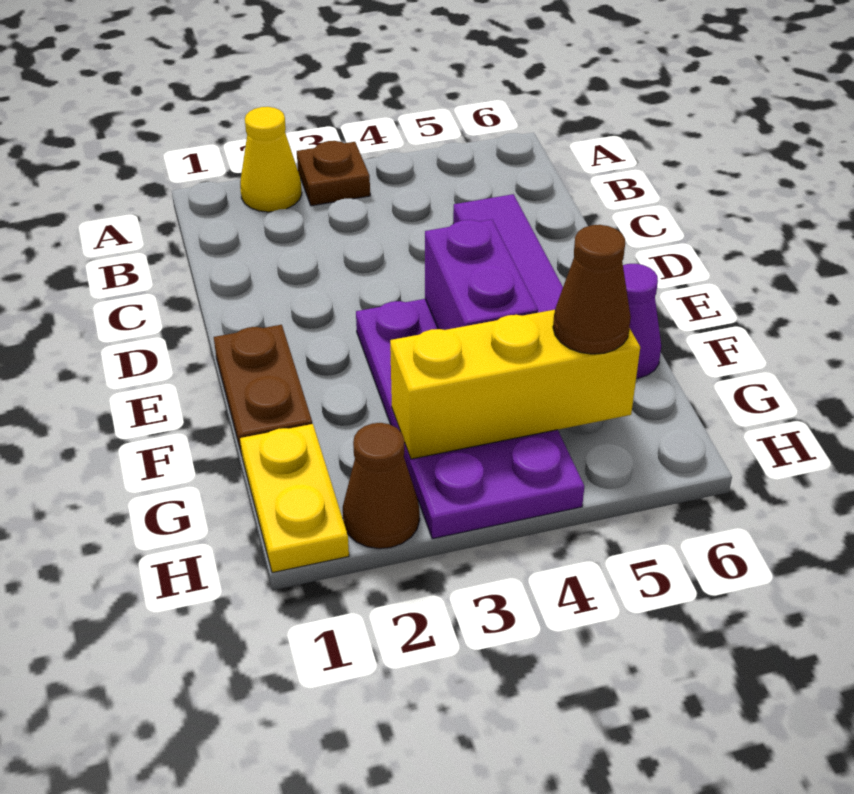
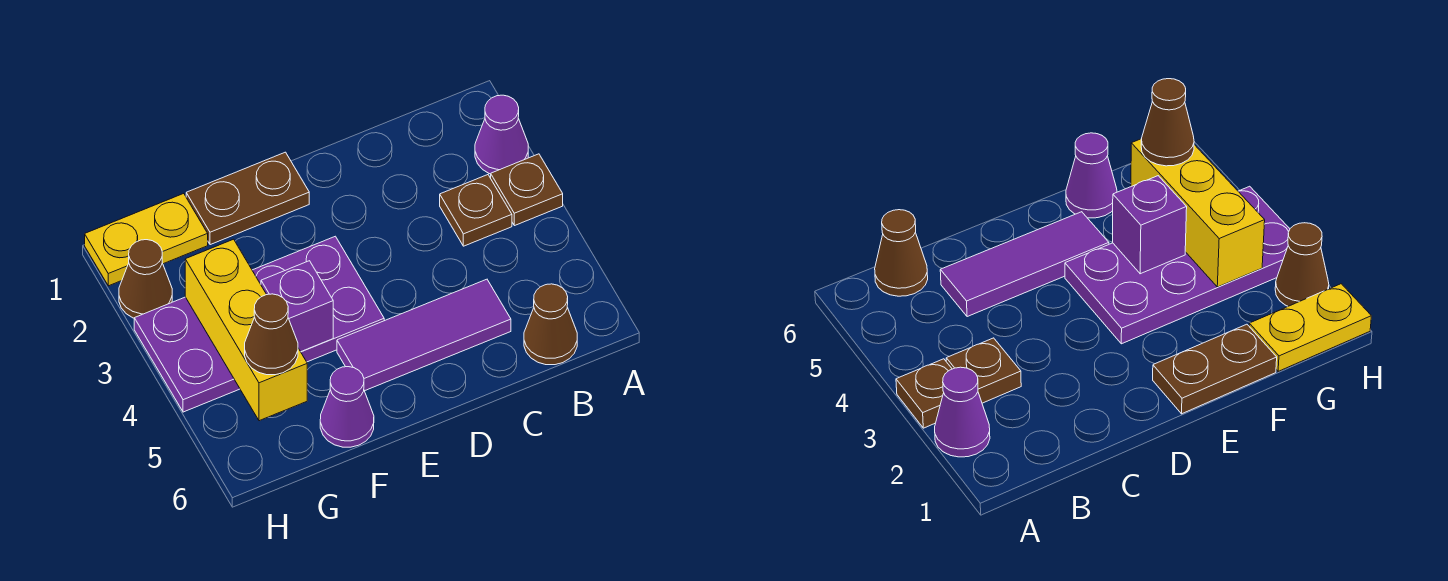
yellow 1x1 cone [240,107,302,212] -> purple 1x1 cone [475,95,528,174]
none -> brown 1x1 plate [440,175,512,246]
none -> brown 1x1 cone [524,284,577,365]
purple 1x2 brick [425,220,538,330] -> purple 1x1 brick [261,261,333,352]

